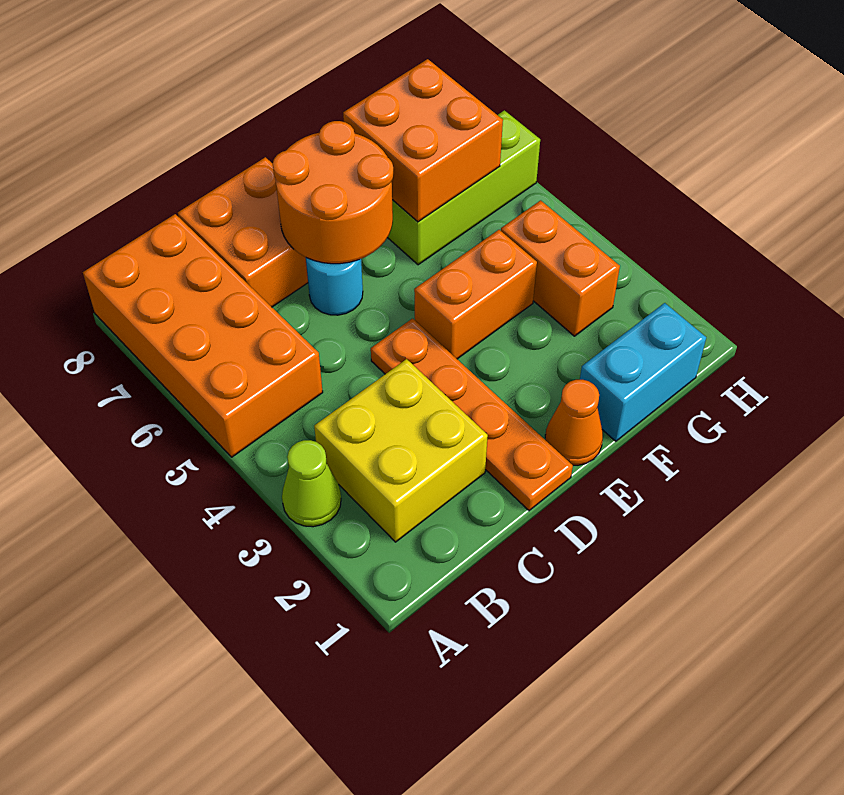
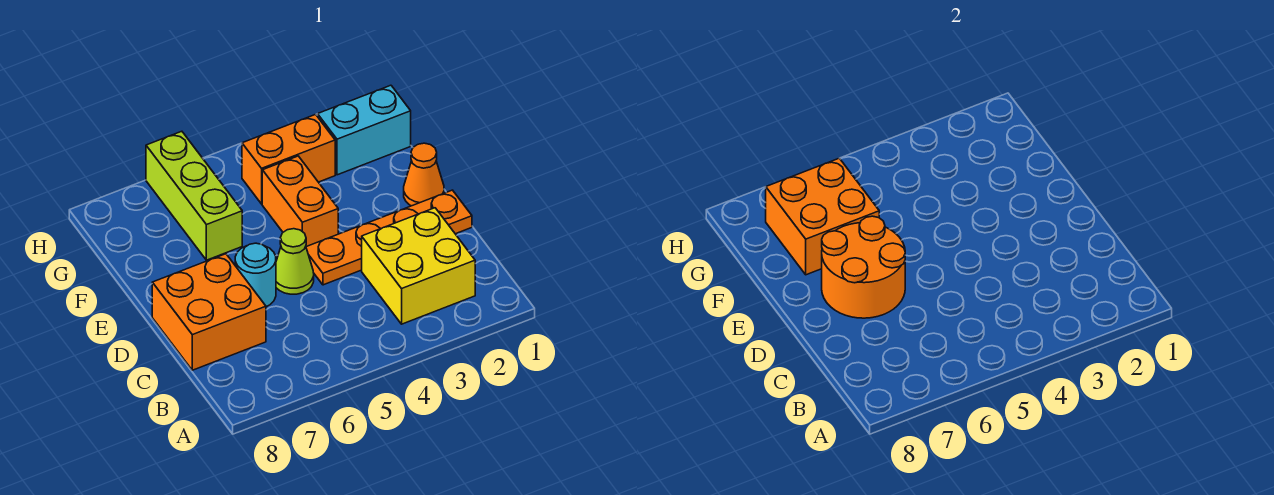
lime 1x1 cone [282,440,341,527] -> lime 1x1 cone moved to [276,229,314,294]
orange 2x4 brick [83,214,323,457] -> none
cyan 1x2 brick [580,303,706,441] -> cyan 1x2 brick turned to [318,85,411,175]

